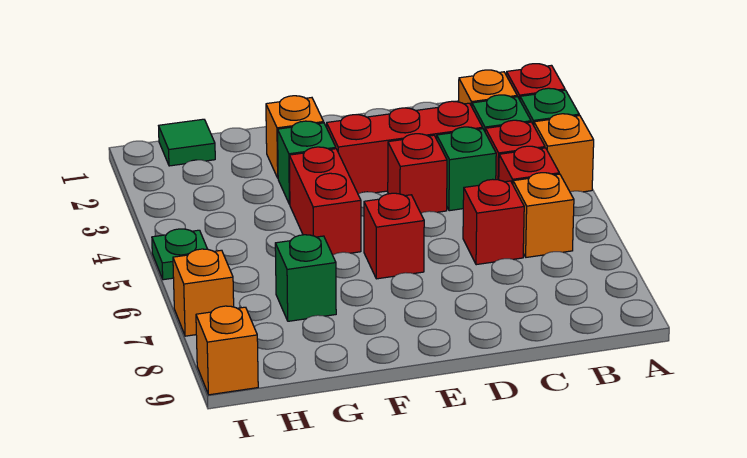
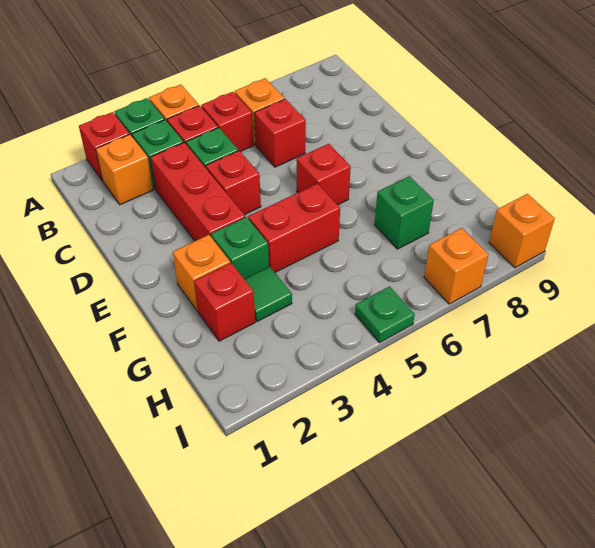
none -> red 1x1 brick [194,263,255,341]
green 1x1 tile [159,119,215,166] -> green 1x1 tile moved to [245,267,292,322]

